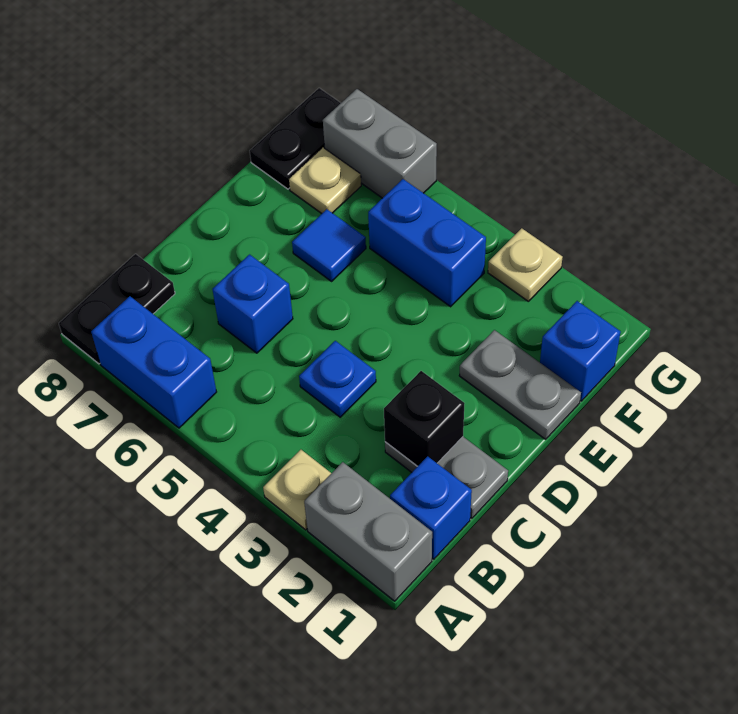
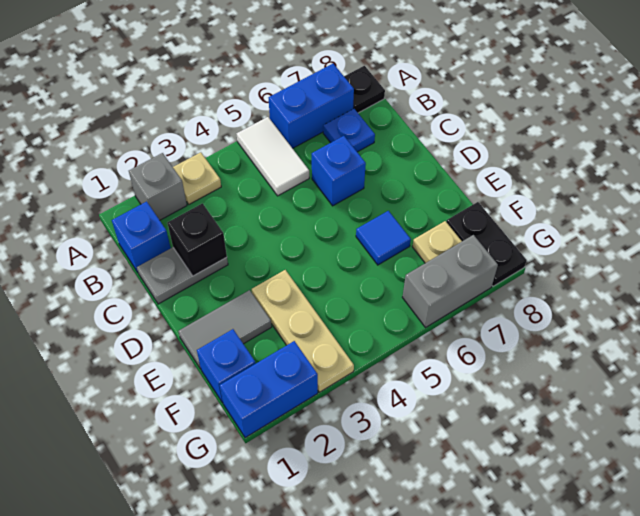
grey 1x2 brick [304,462,432,601] -> grey 1x1 brick [129,153,187,220]
none -> white 1x2 tile [237,117,309,196]
black 1x2 plate [59,254,175,364] -> black 1x1 plate [344,66,385,113]
blue 1x1 plate [299,341,376,417] -> blue 1x1 plate moved to [323,109,375,152]
grey 1x2 plate [459,330,581,439] -> grey 1x2 tile [178,290,272,369]
blue 1x2 brick [368,179,486,307] -> blue 1x2 brick moved to [220,341,318,438]
tan 1x1 plate [488,228,563,301] -> tan 1x3 plate [252,270,354,392]

